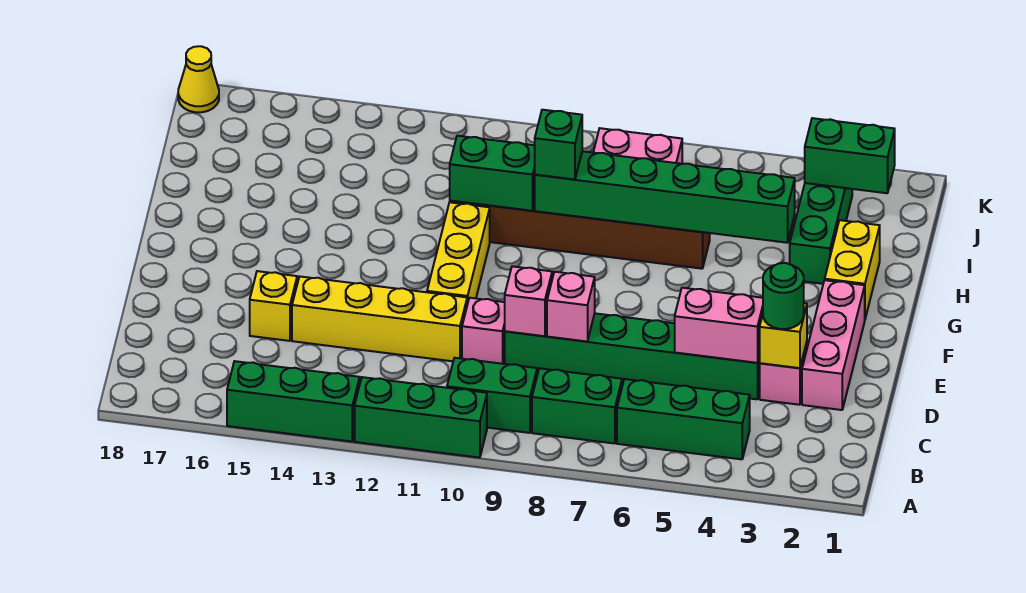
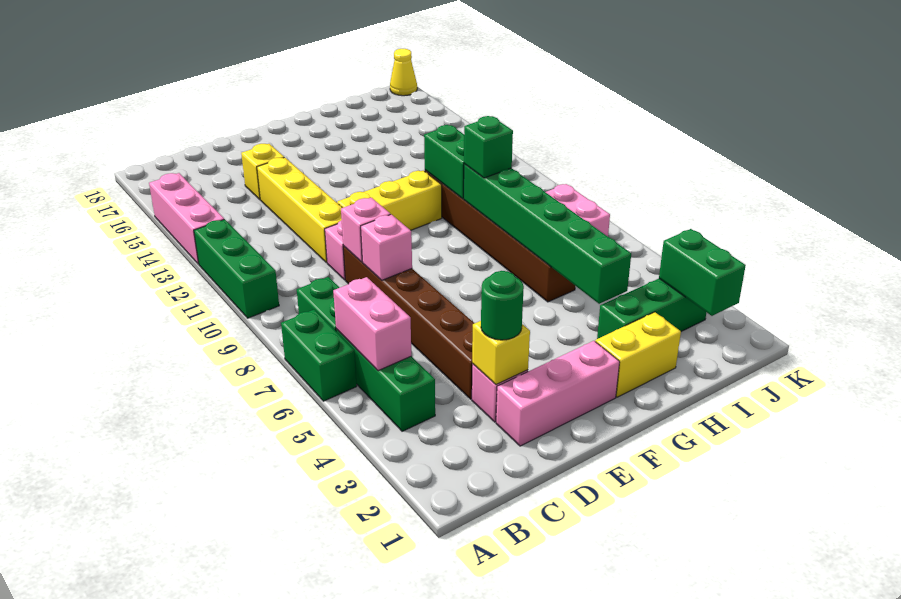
green 1x3 brick [227,361,360,442] -> pink 1x3 brick [149,173,224,264]
green 1x2 brick [447,358,537,433] -> green 1x2 brick moved to [281,310,357,401]
green 1x6 brick [505,313,760,399] -> brown 1x6 brick [343,246,474,399]
pink 1x2 brick [675,288,763,363] -> pink 1x2 brick moved to [333,277,411,371]

